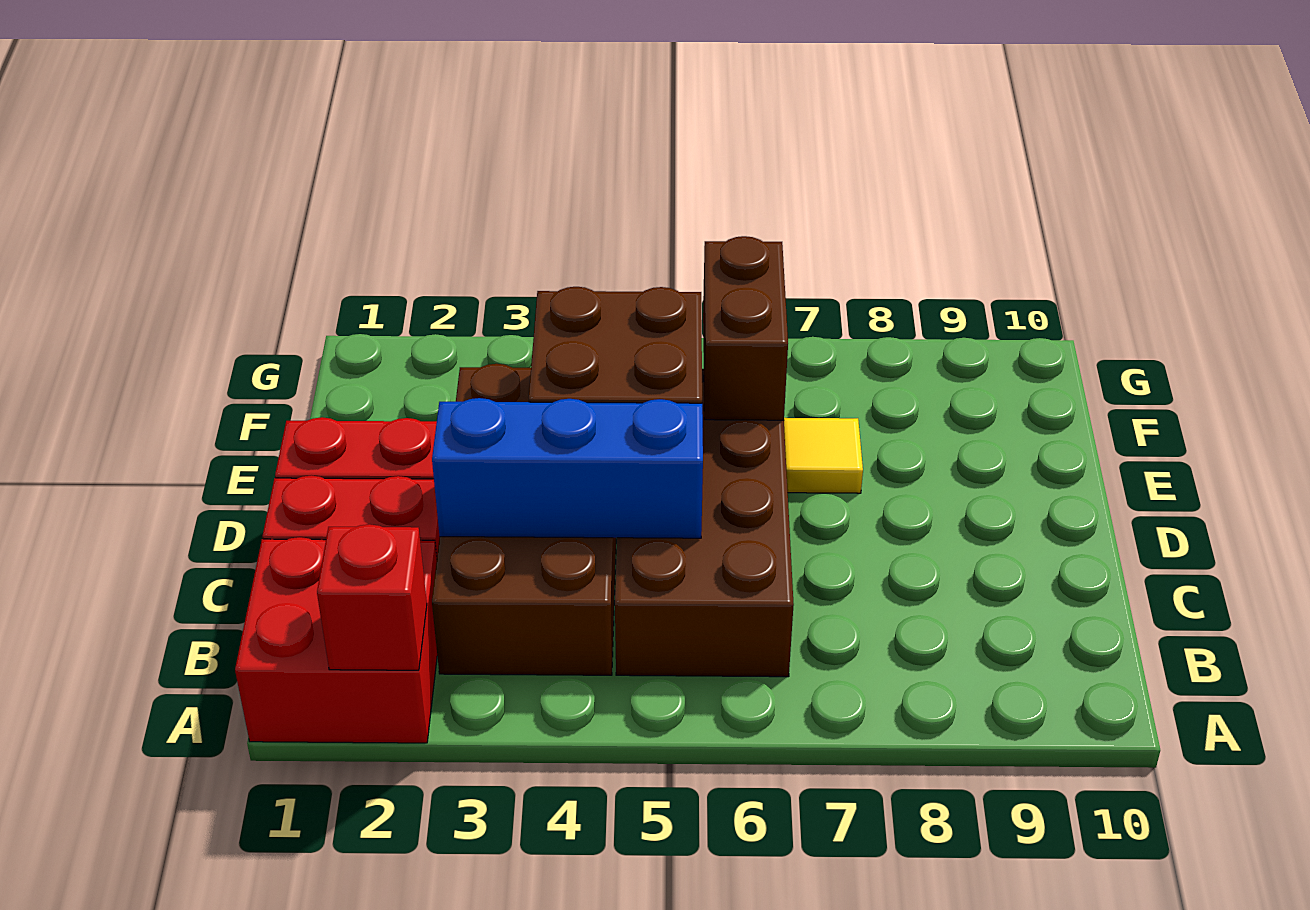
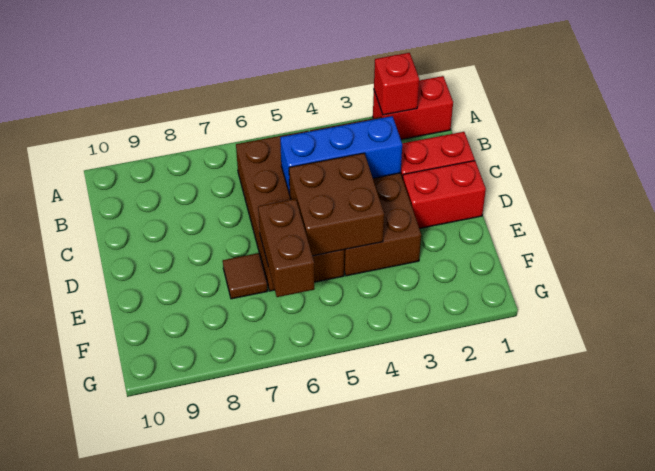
red 2x2 brick [235,537,437,743] -> red 1x2 brick [373,76,453,139]
yellow 1x1 tile [784,418,863,493] -> brown 1x1 tile [223,253,267,299]

